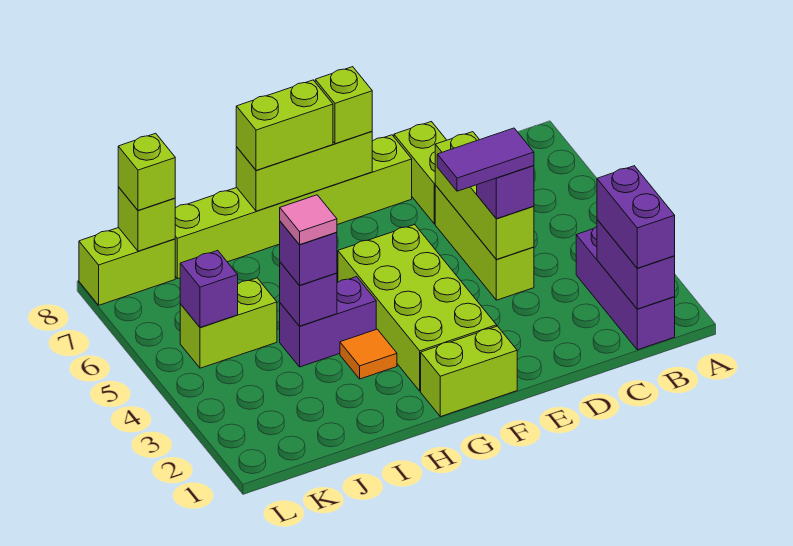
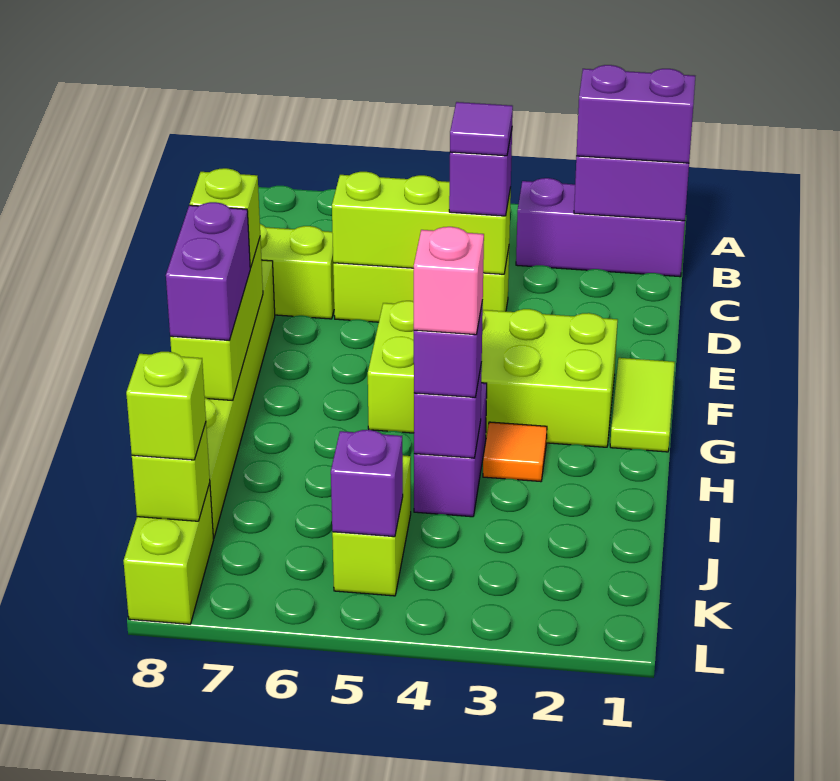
purple 1x2 tile [437,128,534,191] -> purple 1x1 tile [450,102,513,156]
lime 1x2 brick [421,326,517,417] -> lime 1x2 tile [610,358,675,452]
lime 1x2 brick [236,80,333,170] -> purple 1x2 brick [166,202,250,341]
pink 1x1 tile [280,195,337,245] -> pink 1x1 brick [414,227,484,335]

